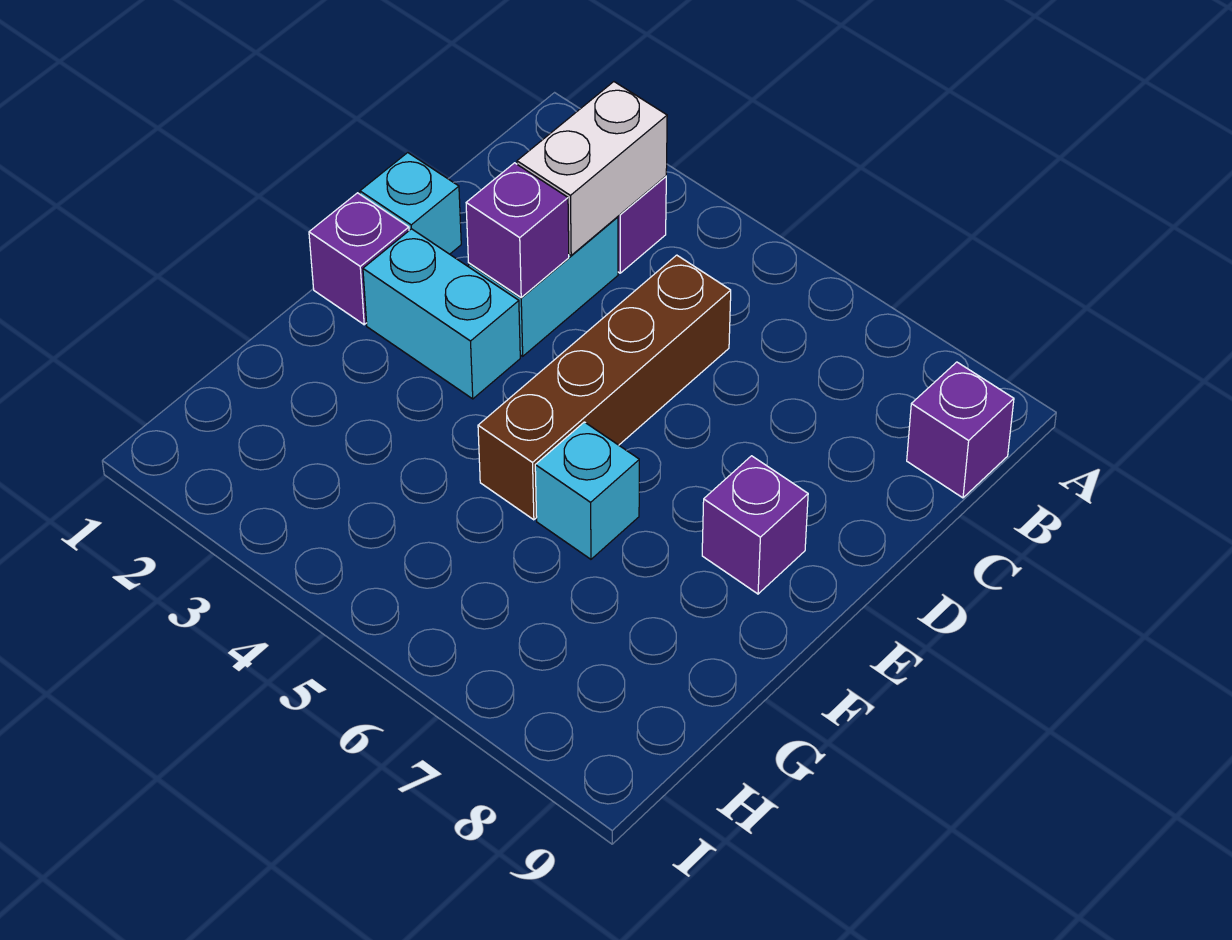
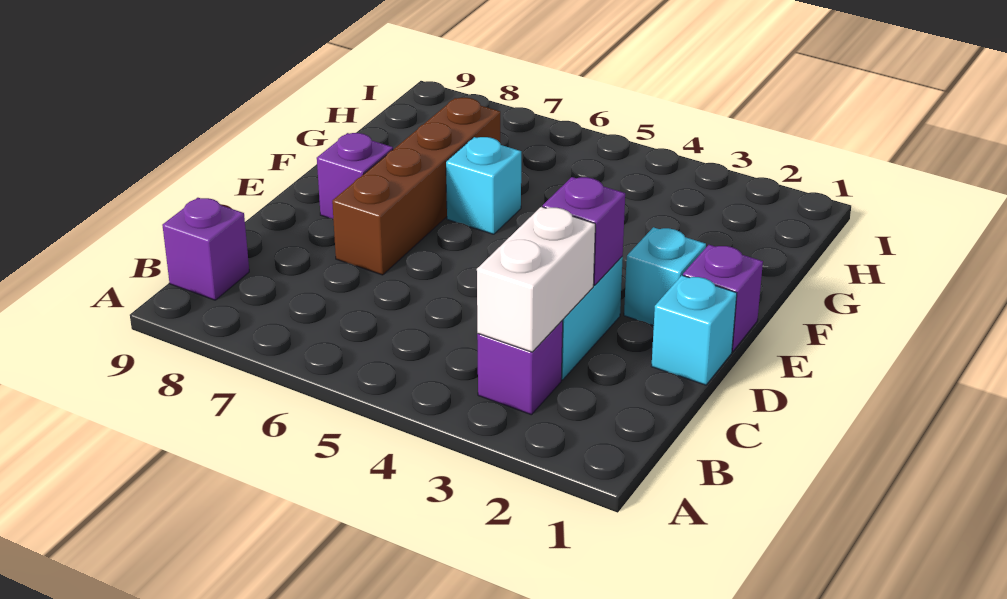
brown 1x4 brick [478,255,731,520] -> brown 1x4 brick moved to [332,98,500,275]
cyan 1x2 brick [363,229,520,399] -> cyan 1x1 brick [624,227,706,325]

